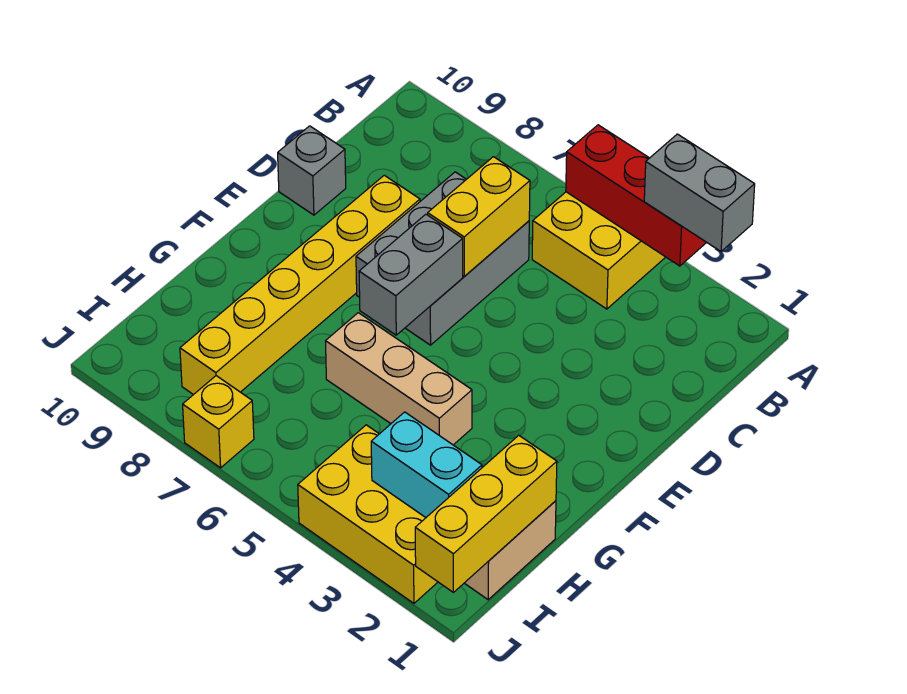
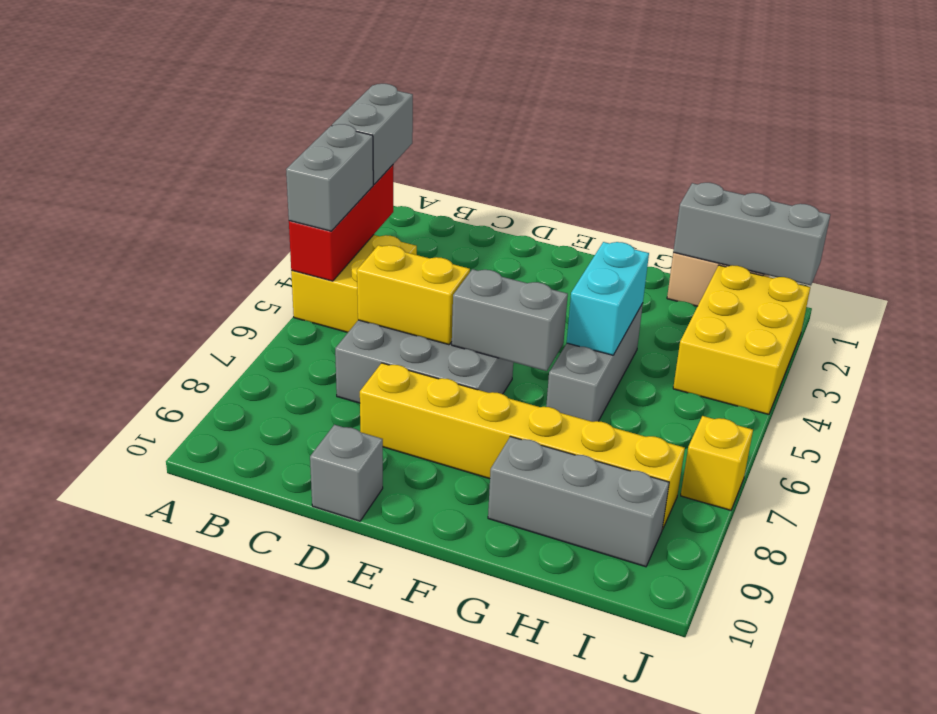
none -> grey 1x2 brick [286,124,373,231]
tan 1x3 brick [326,313,472,445] -> grey 1x3 brick [546,304,643,422]
none -> grey 1x3 brick [488,436,669,567]
yellow 1x3 brick [415,435,557,592] -> grey 1x3 brick [673,183,830,285]
cyan 1x2 brick [371,412,482,517] -> cyan 1x2 brick moved to [567,242,649,355]

